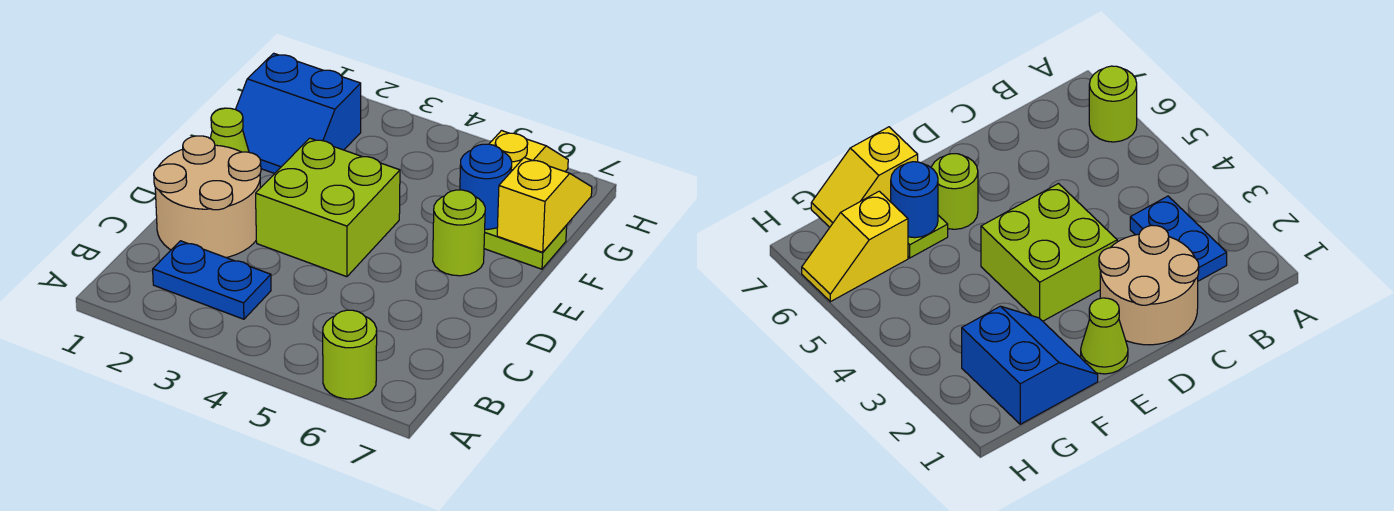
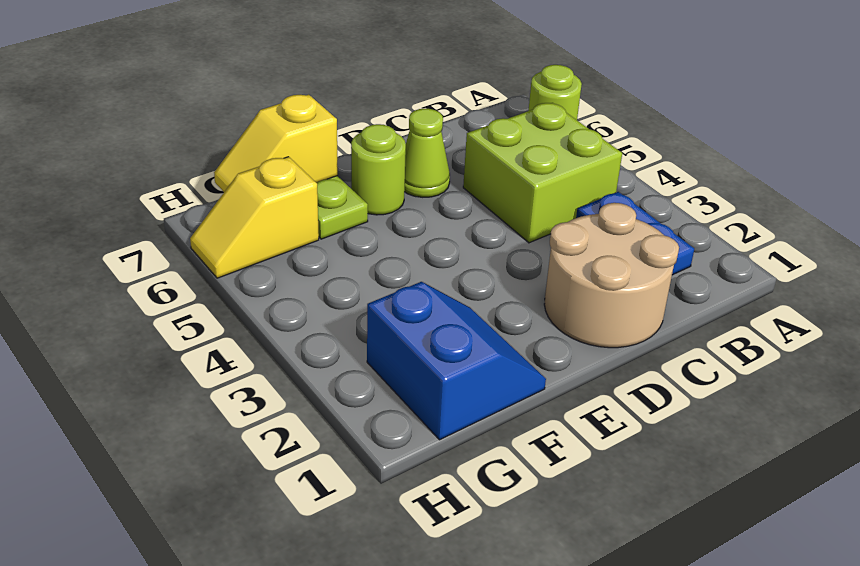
lime 2x2 brick [256,138,400,277] -> lime 2x2 brick moved to [463,103,622,243]
lime 1x1 cone [210,108,249,152] -> lime 1x1 cone moved to [404,109,450,197]
blue 1x1 round brick [460,144,512,229] -> none

